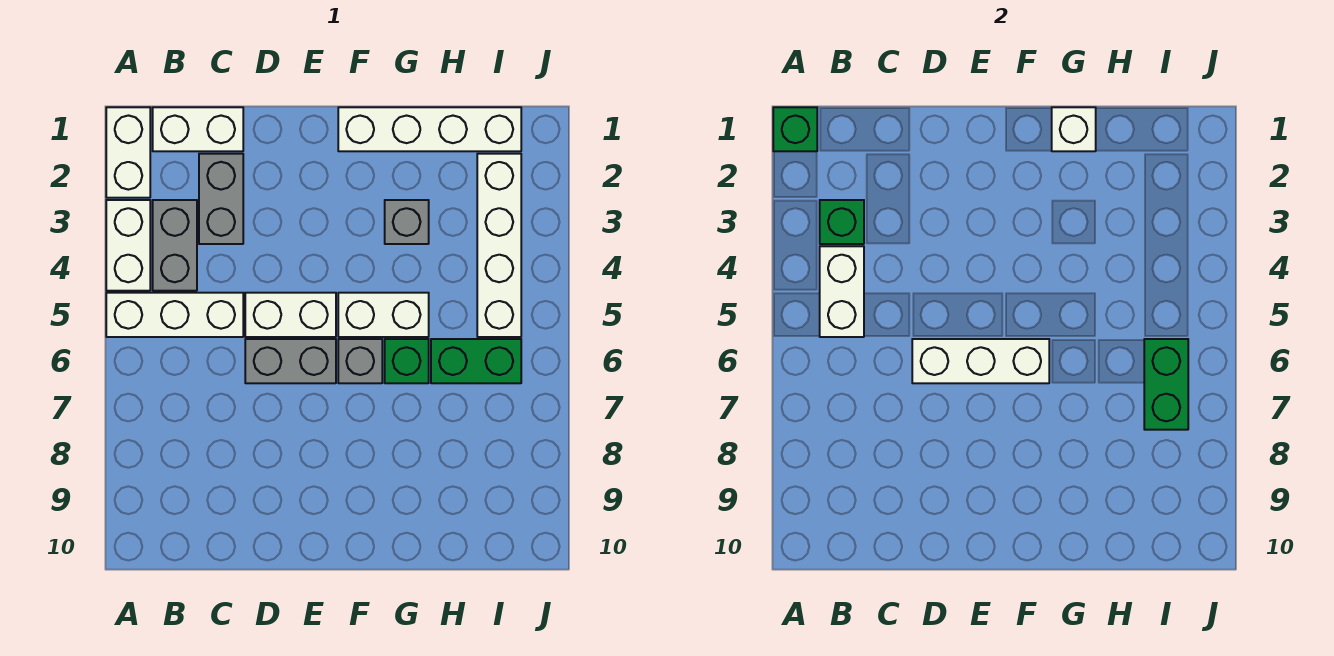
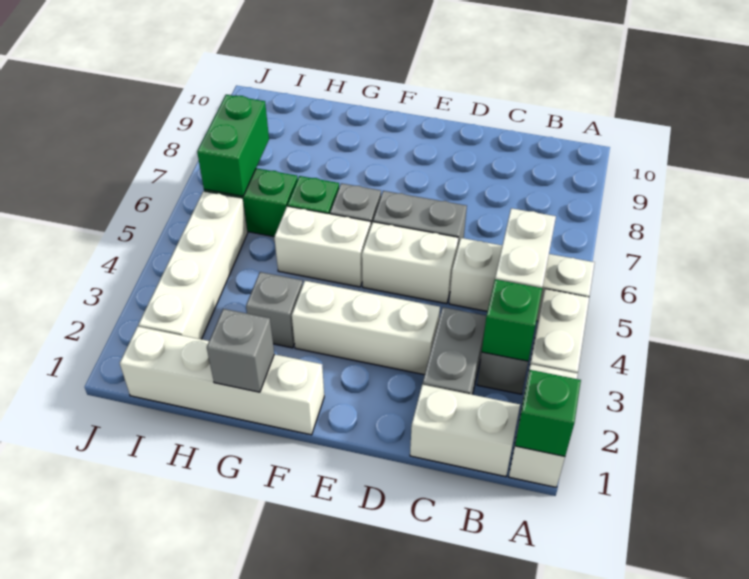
white 1x3 brick [912,339,1049,383] -> white 1x3 brick moved to [292,281,440,375]
white 1x1 brick [1052,107,1096,151] -> grey 1x1 brick [207,309,274,392]

